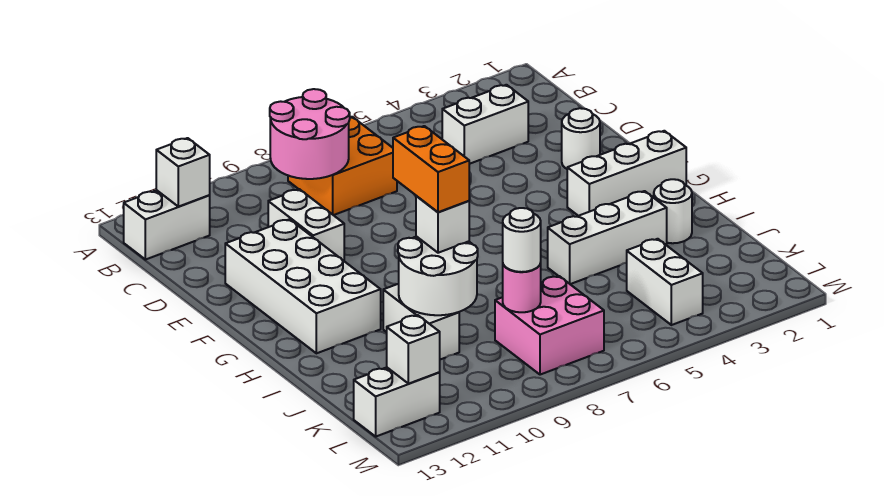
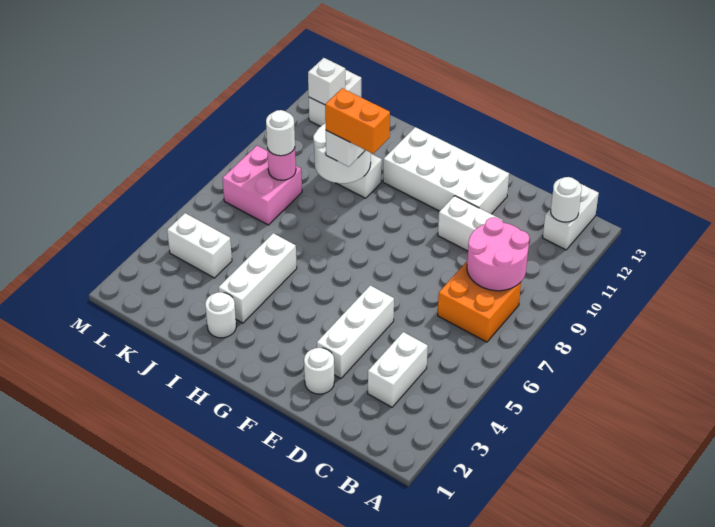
white 1x1 brick [156,138,210,207] -> white 1x1 round brick [551,177,582,222]
white 1x3 brick [567,131,686,216] -> white 1x3 brick moved to [317,285,394,378]

